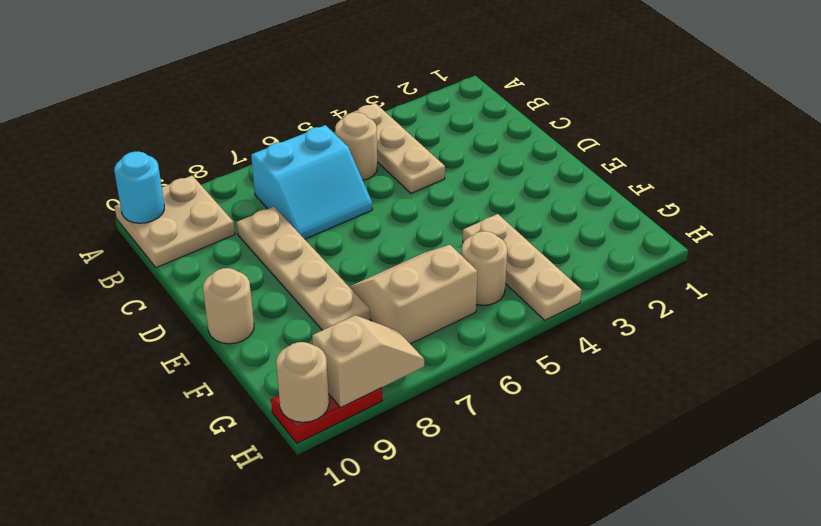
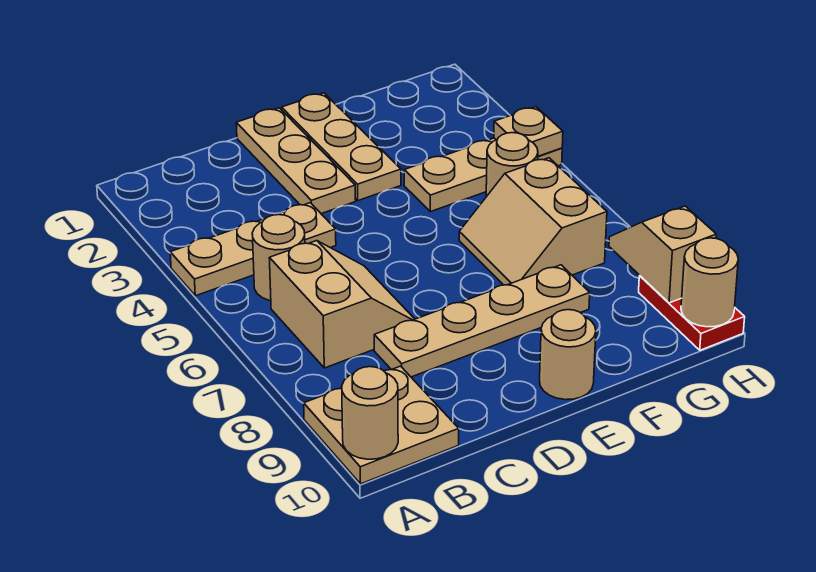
cyan 1x1 round brick [114,151,164,223] -> tan 1x1 round brick [342,367,398,459]
cyan 2x2 slope [251,125,373,239] -> tan 2x2 slope [269,241,414,368]
none -> tan 1x3 plate [236,108,356,214]
none -> tan 1x3 plate [282,93,401,201]
none -> tan 1x1 plate [494,107,563,156]

